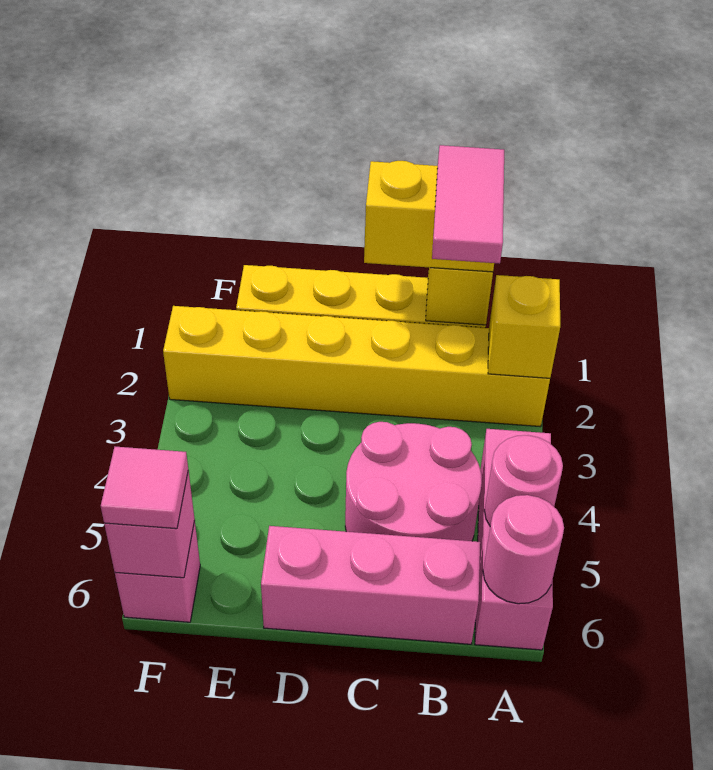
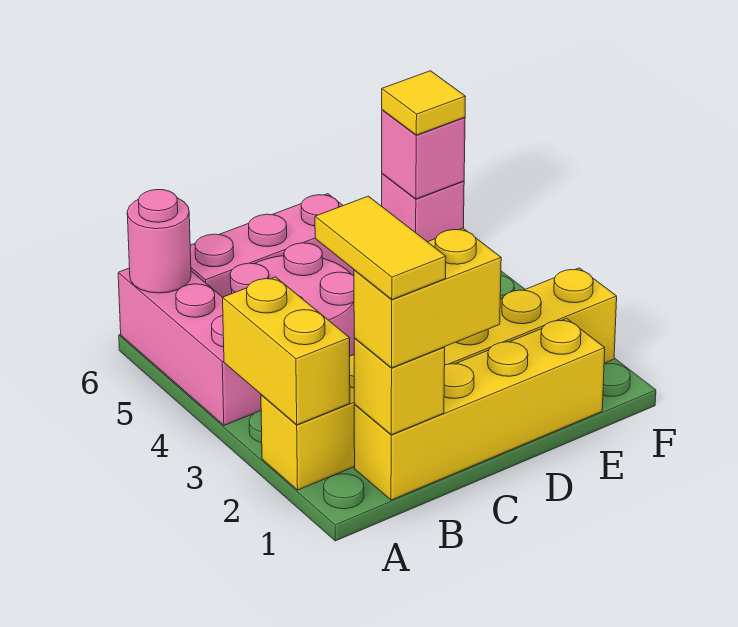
yellow 1x1 brick [488,275,560,378] -> yellow 1x2 brick [223,277,350,425]
pink 1x1 round brick [485,435,563,526] -> none
pink 1x2 tile [432,145,504,264] -> yellow 1x2 tile [315,196,446,299]
pink 1x1 tile [101,447,188,529] -> yellow 1x1 tile [382,71,466,135]

